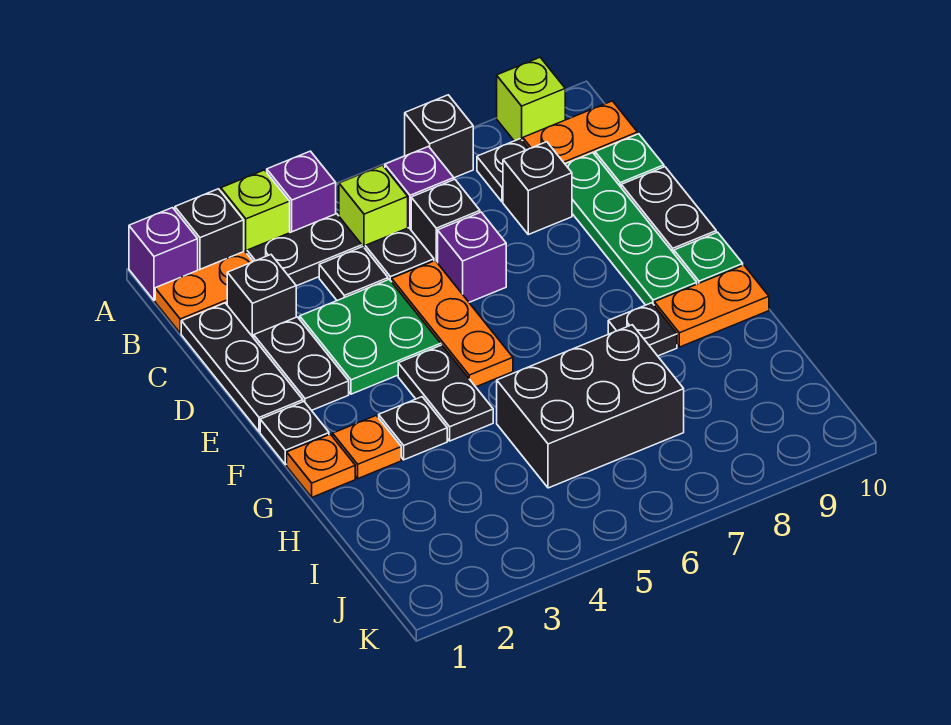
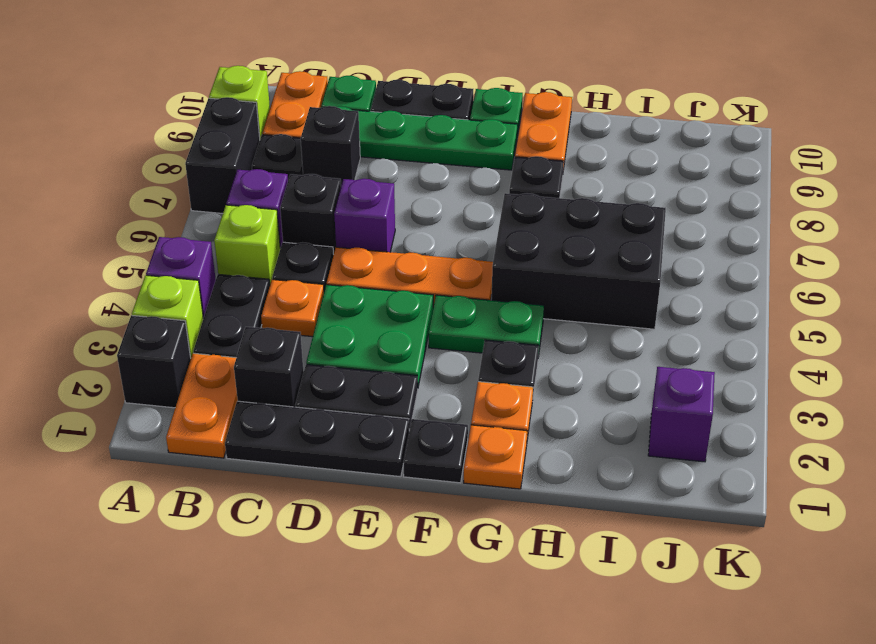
purple 1x1 brick [129,208,198,300] -> purple 1x1 brick moved to [648,367,715,462]
black 1x1 brick [405,95,473,178] -> black 1x2 brick [185,97,260,213]
black 1x1 plate [319,247,388,300] -> orange 1x1 plate [261,280,324,337]
black 1x2 plate [398,345,493,441] -> green 1x2 plate [429,295,544,356]
black 2x3 brick [497,325,684,488] -> black 2x3 brick turned to [491,193,666,329]

